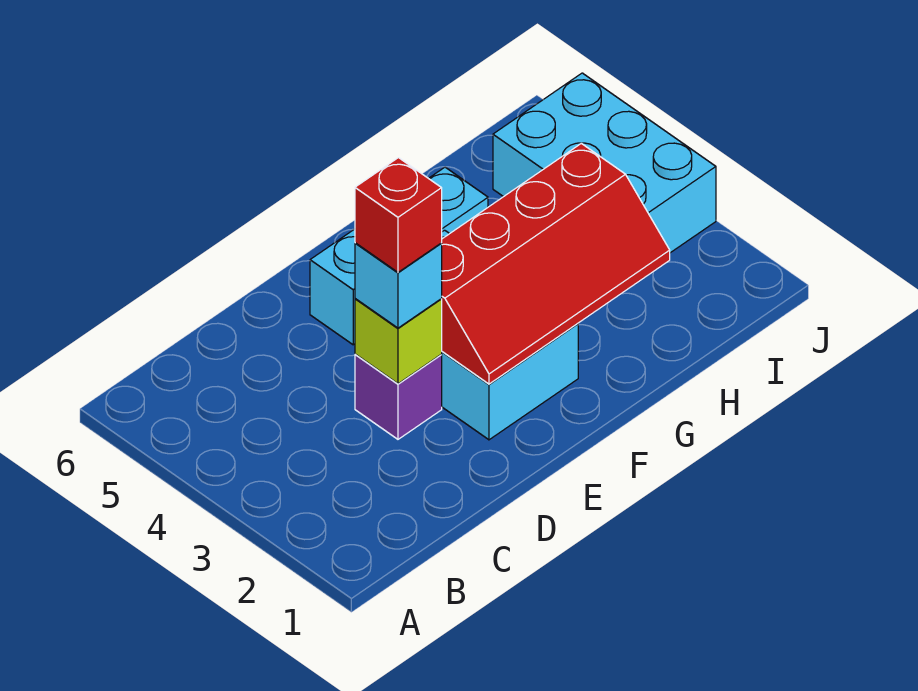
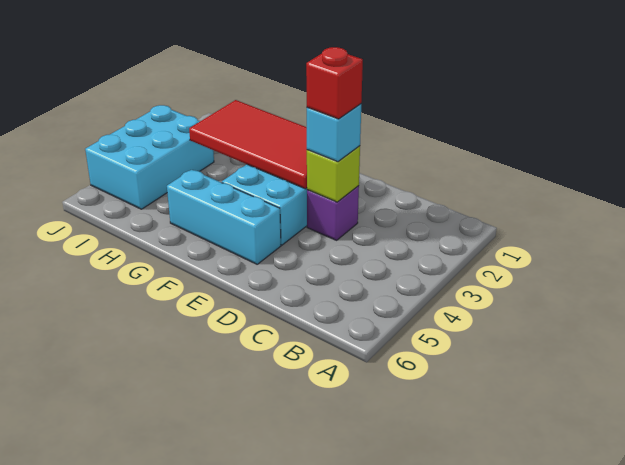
red 2x4 slope [441,143,670,384] -> red 2x4 tile [189,100,307,189]

